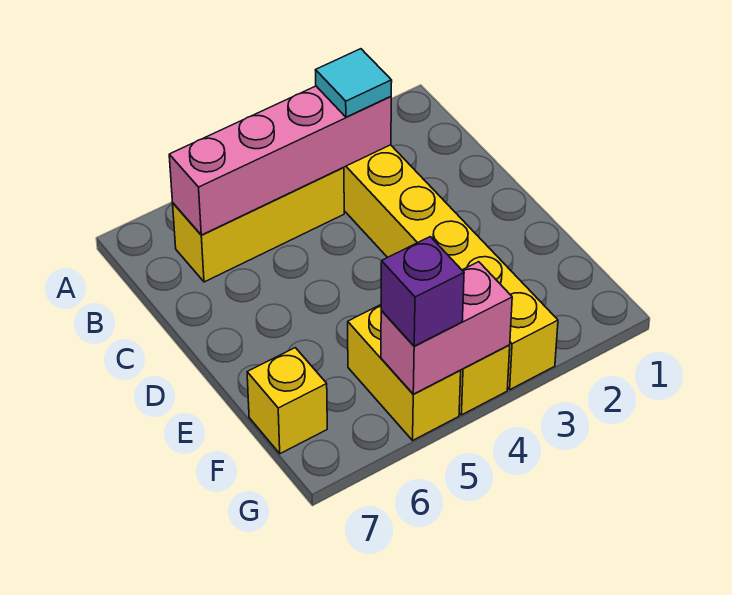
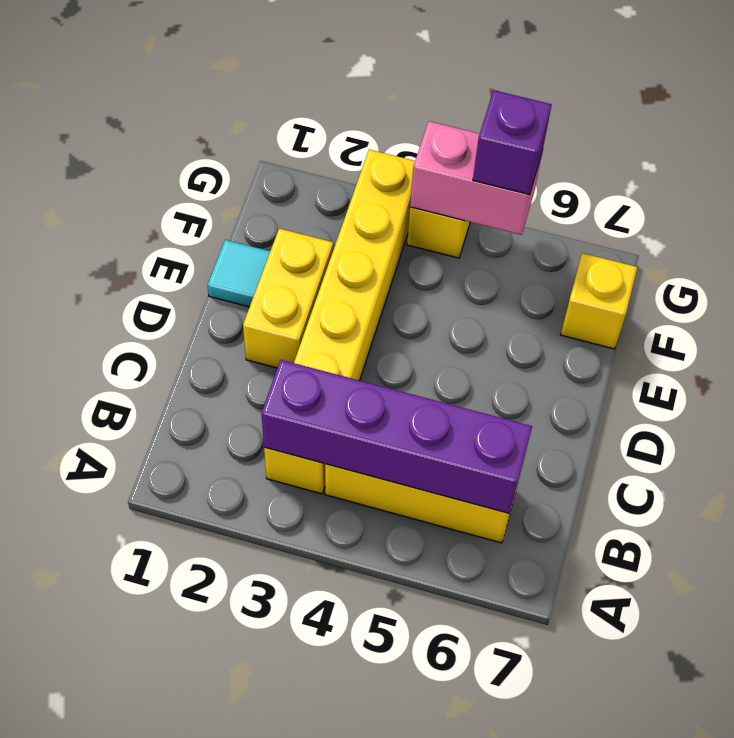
pink 1x4 brick [169,86,391,235] -> purple 1x4 brick [261,360,532,514]
cyan 1x1 tile [316,49,392,117] -> cyan 1x1 tile moved to [207,240,270,307]
yellow 1x2 brick [348,305,461,440] -> yellow 1x2 brick moved to [243,229,333,368]

